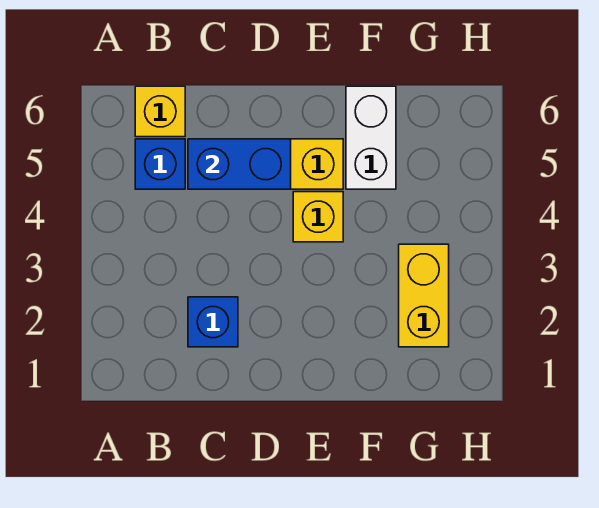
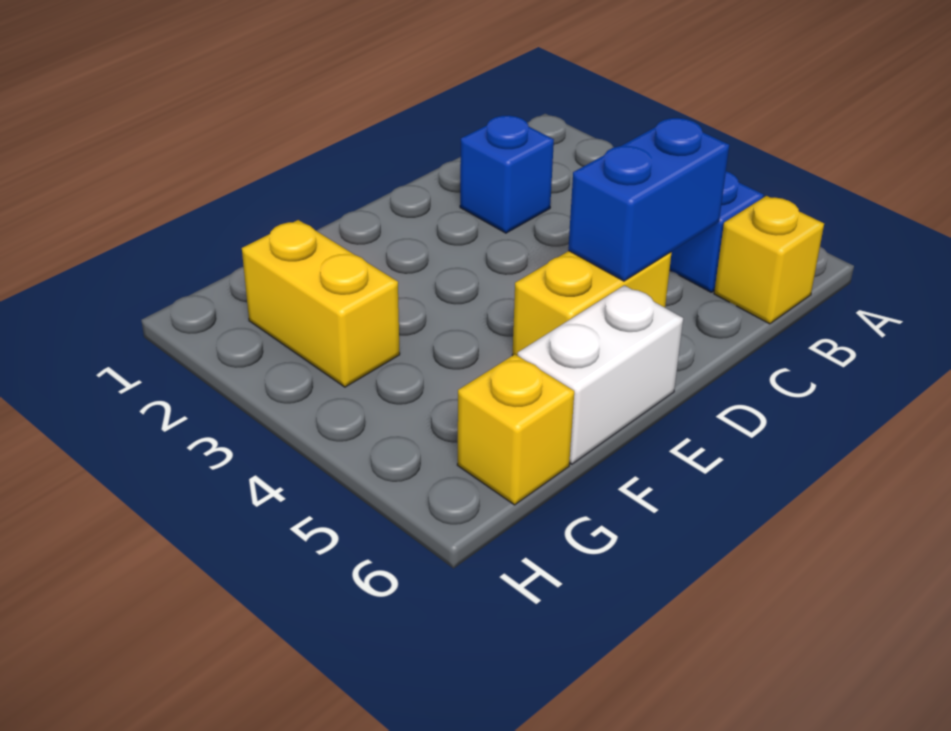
yellow 1x1 brick [293,192,343,242] -> yellow 1x1 brick moved to [457,354,574,505]
white 1x2 brick [346,86,396,189] -> white 1x2 brick turned to [518,285,683,464]

